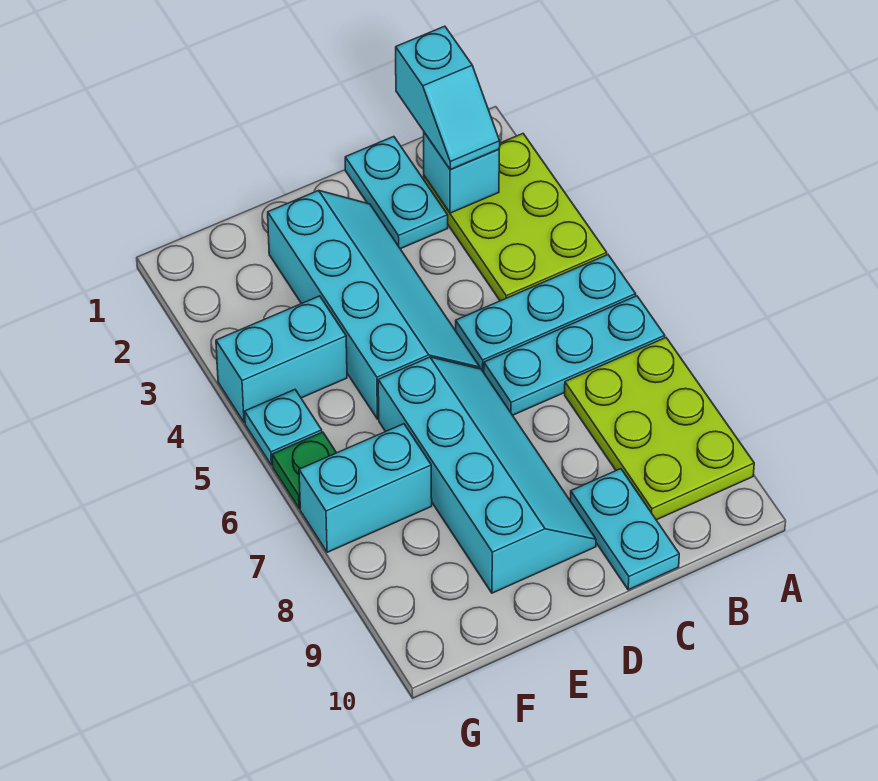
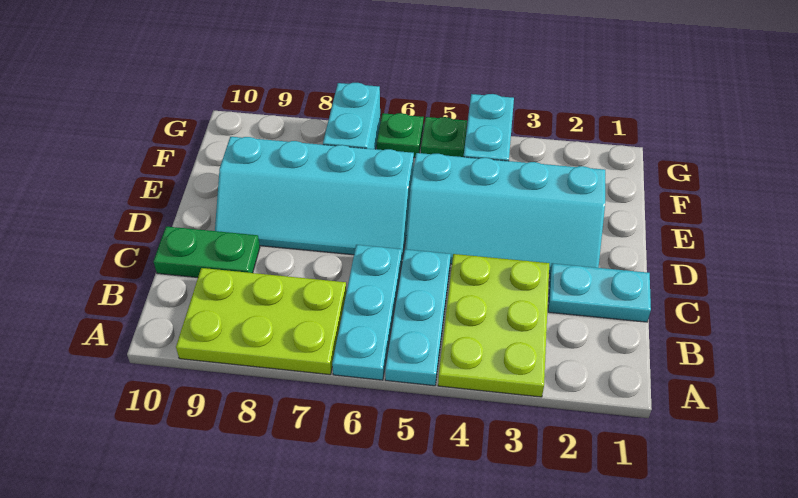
lime 2x3 plate [424,134,607,301] -> lime 2x3 plate turned to [438,254,549,397]
cyan 1x2 slope [396,26,500,169] -> none
cyan 1x1 brick [424,133,499,213] -> none
cyan 1x2 plate [570,469,679,590] -> green 1x2 plate [154,226,260,277]
cyan 1x1 plate [245,390,322,465] -> green 1x1 plate [421,117,467,157]

